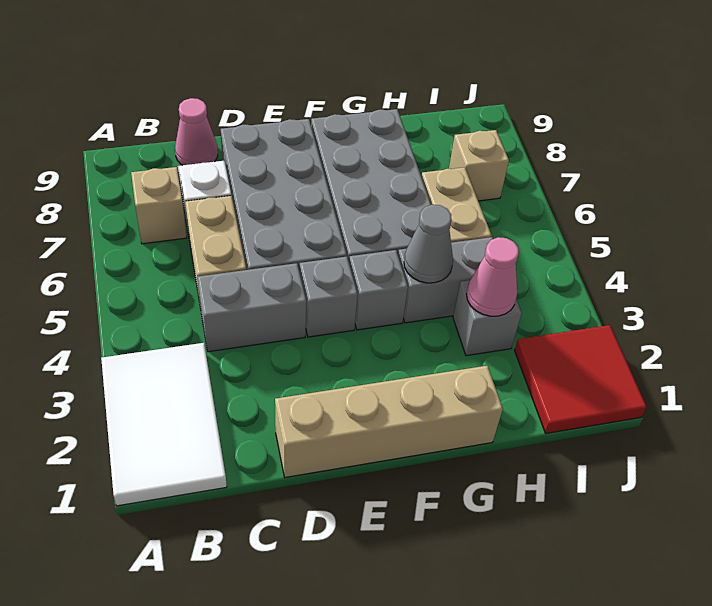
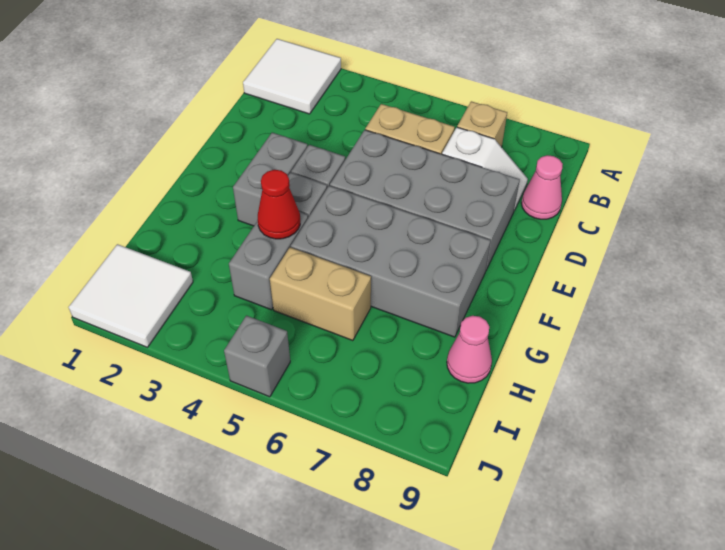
white 2x3 tile [101,343,227,506] -> white 2x2 tile [243,39,341,114]
grey 1x2 brick [197,263,306,352] -> grey 1x2 brick moved to [233,133,308,226]
tan 1x4 brick [275,366,503,477] -> none
grey 1x1 cone [404,205,453,283] -> red 1x1 cone [258,170,300,239]
grey 1x1 brick [453,280,522,356] -> grey 1x1 brick moved to [224,316,290,397]
pink 1x1 cone [467,237,519,316] -> pink 1x1 cone moved to [447,316,492,383]
red 2x2 tile [514,325,647,433] -> white 2x2 tile [69,244,193,347]
tan 1x1 brick [449,130,509,201] -> none

